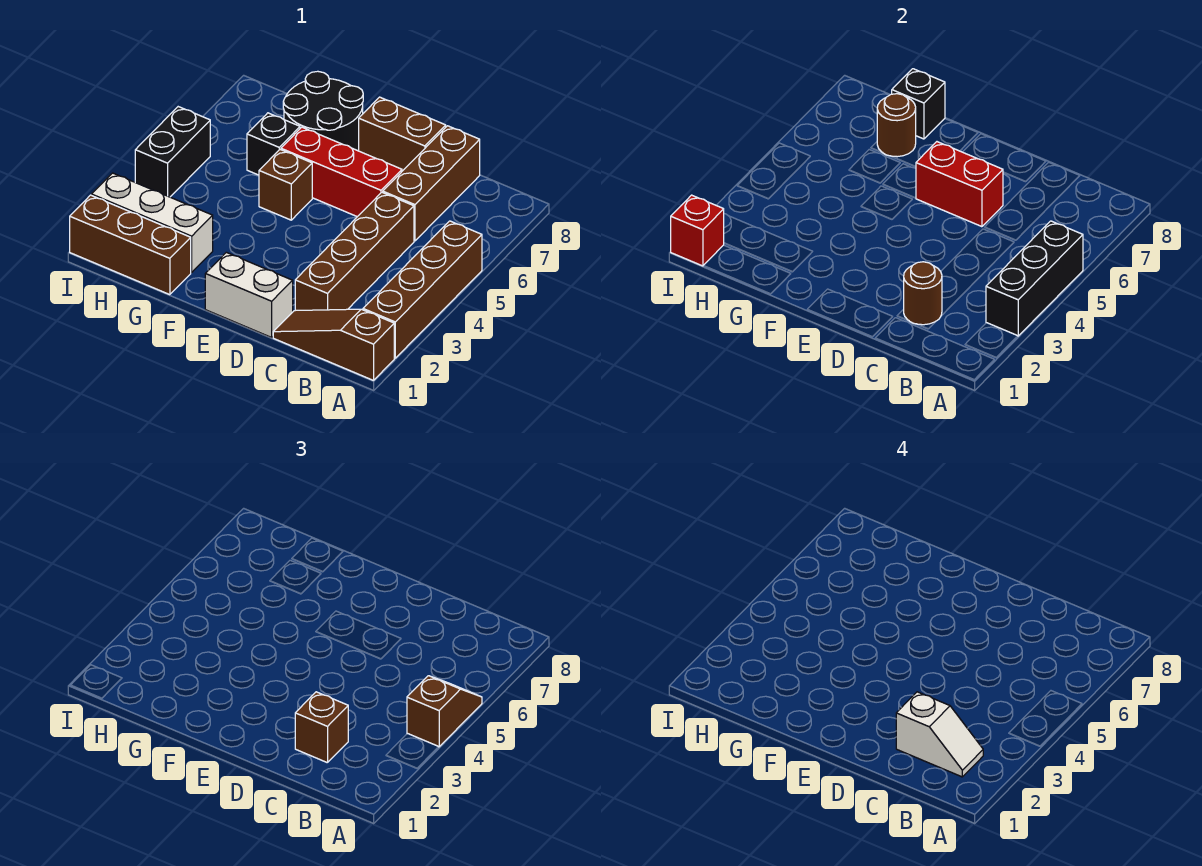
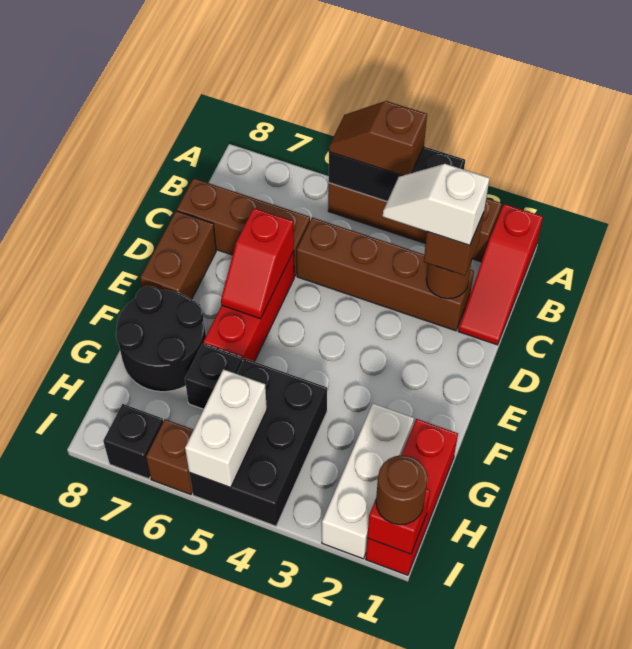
brown 1x3 slope [273,309,394,380] -> red 1x3 slope [458,204,543,345]
white 1x2 slope [896,692,983,777] -> white 1x2 slope turned to [383,164,490,245]
white 1x2 brick [205,252,293,337] -> white 1x2 brick moved to [185,369,267,488]
red 1x2 brick [916,142,1003,227] -> red 1x2 slope [221,208,294,319]
brown 1x1 brick [259,150,312,220] -> brown 1x1 brick moved to [146,419,194,495]
brown 1x3 brick [70,195,191,295] -> red 1x3 brick [366,419,458,575]
brown 1x1 round brick [877,94,916,157] -> brown 1x1 round brick moved to [376,455,427,525]
black 1x1 brick [892,69,945,139] -> black 1x1 brick moved to [103,404,163,479]
black 1x2 brick [135,107,210,197] -> black 2x3 brick [189,358,327,526]

